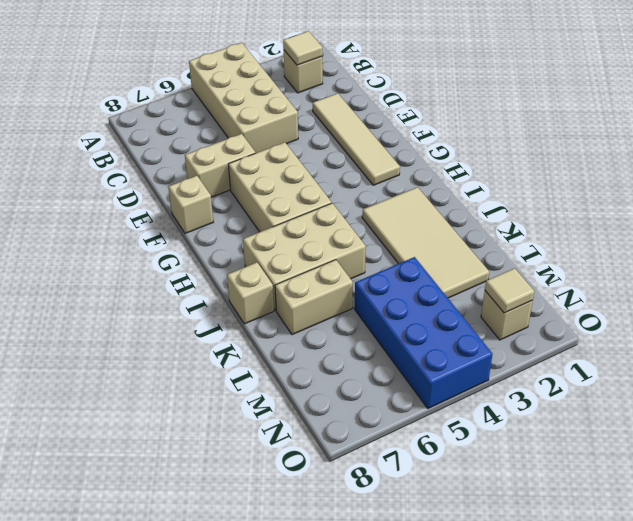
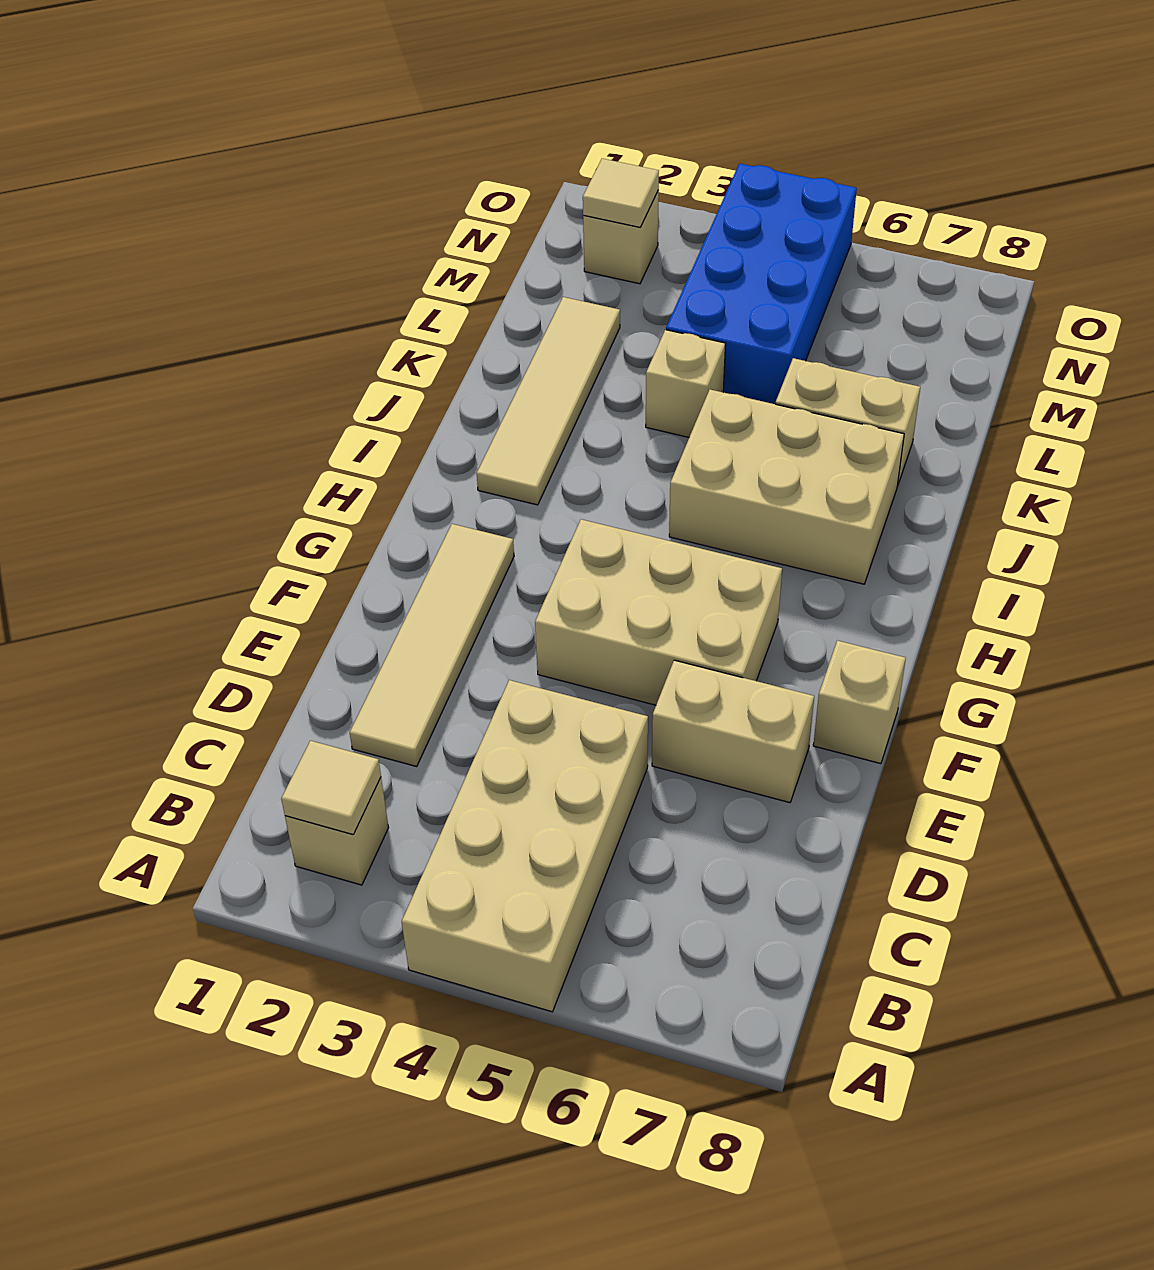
tan 2x3 brick [228,142,332,232] -> tan 2x3 brick turned to [535,519,782,705]
tan 2x4 tile [362,187,489,298] -> tan 1x4 tile [477,297,620,505]
tan 1x1 brick [227,262,274,324] -> tan 1x1 brick moved to [646,330,726,437]

